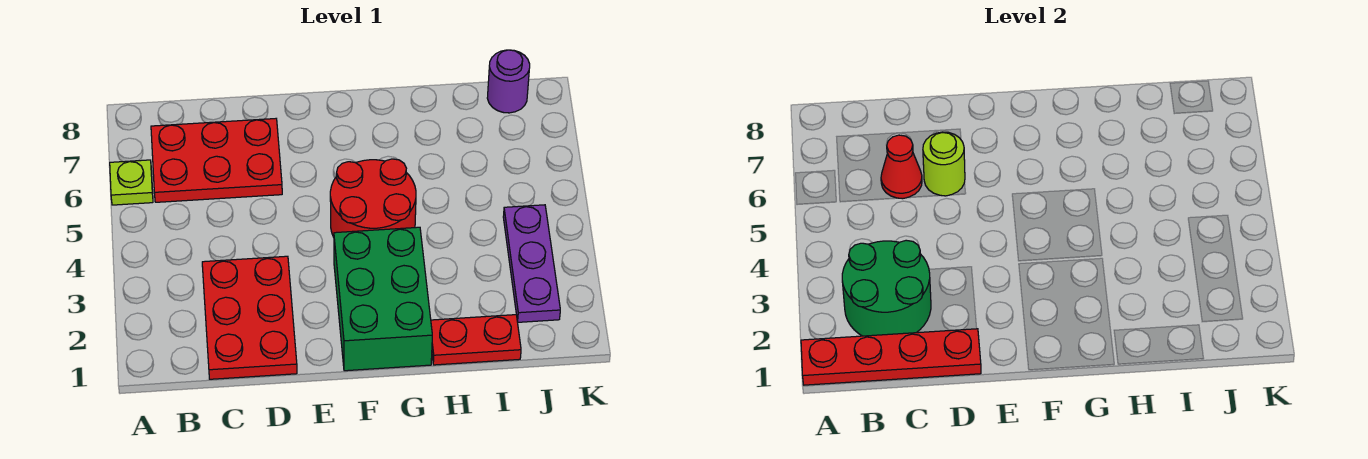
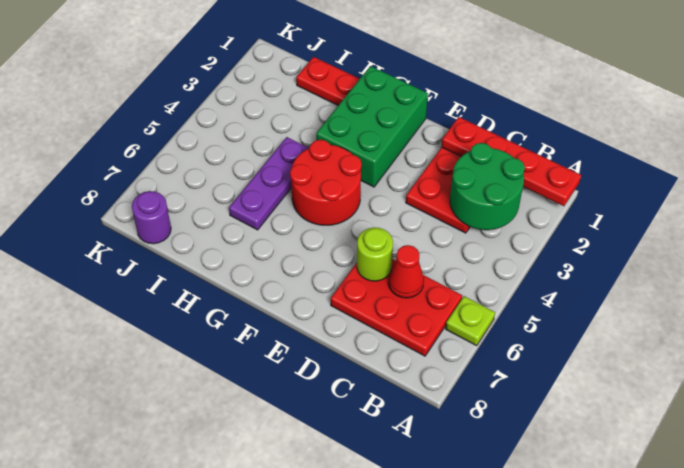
purple 1x3 plate [503,205,560,322] -> purple 1x3 plate moved to [229,137,308,230]

